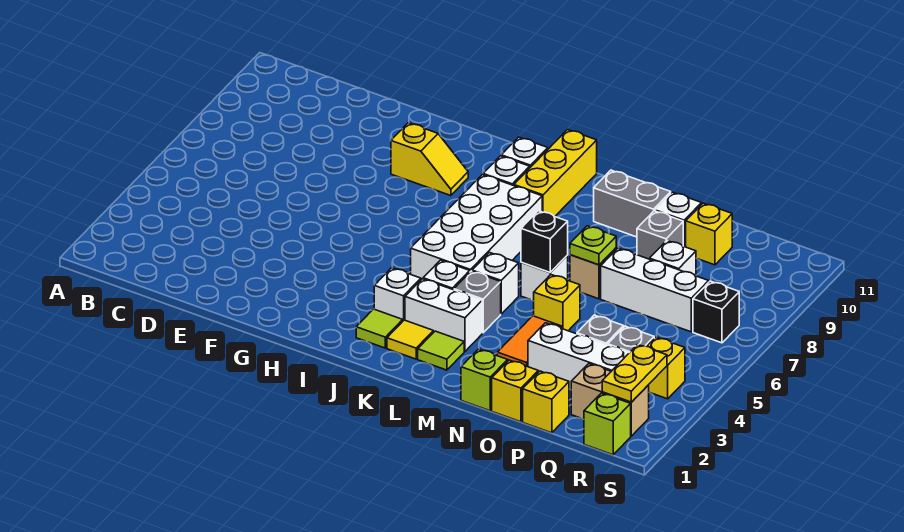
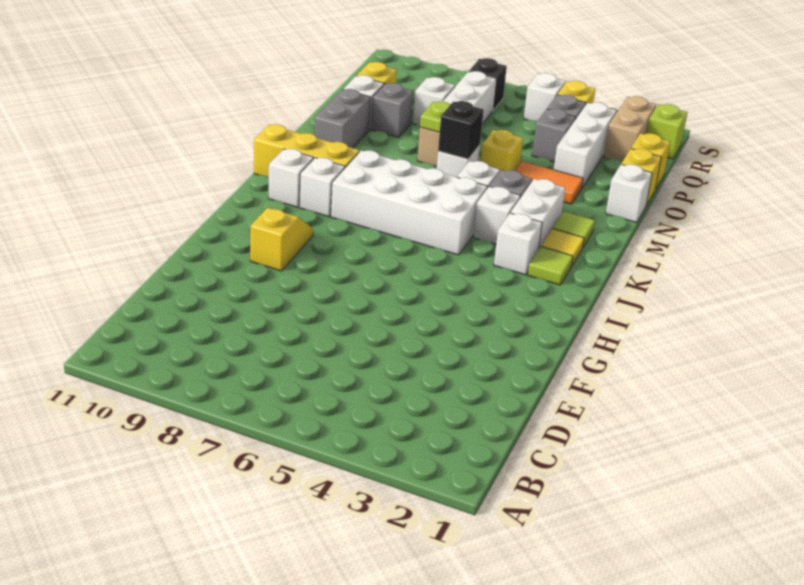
lime 1x1 brick [461,349,508,411] -> white 1x1 brick [606,164,652,223]
yellow 1x2 plate [602,344,667,402] -> none
none -> white 1x1 brick [524,73,566,121]

